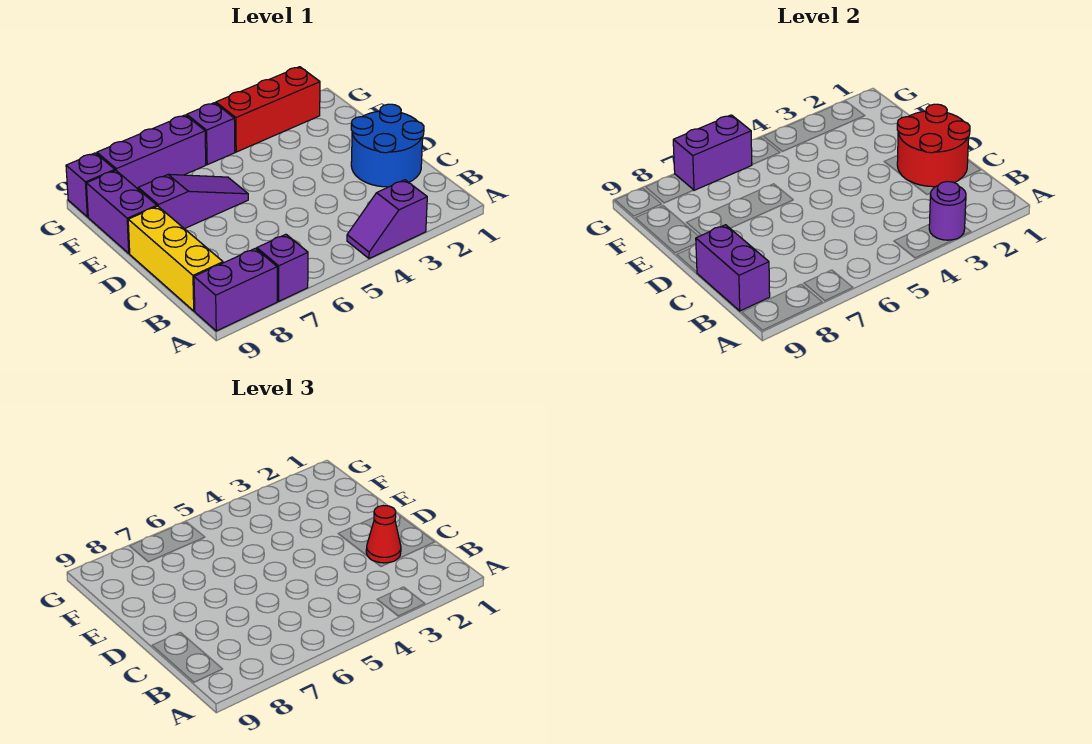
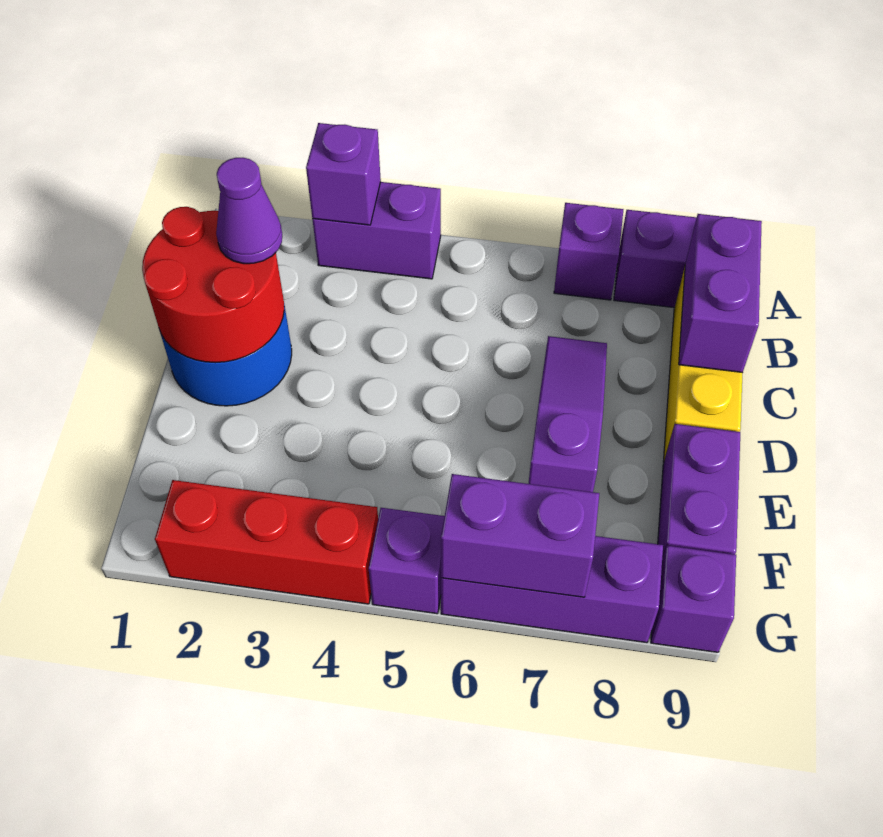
purple 1x2 slope [347,180,427,259] -> purple 1x2 brick [312,182,441,279]
purple 1x1 round brick [929,182,966,240] -> purple 1x1 brick [306,123,381,225]
red 1x1 cone [366,505,401,563] -> purple 1x1 cone [216,158,282,264]
purple 1x3 slope [138,174,248,229] -> purple 1x3 slope turned to [528,336,607,492]

